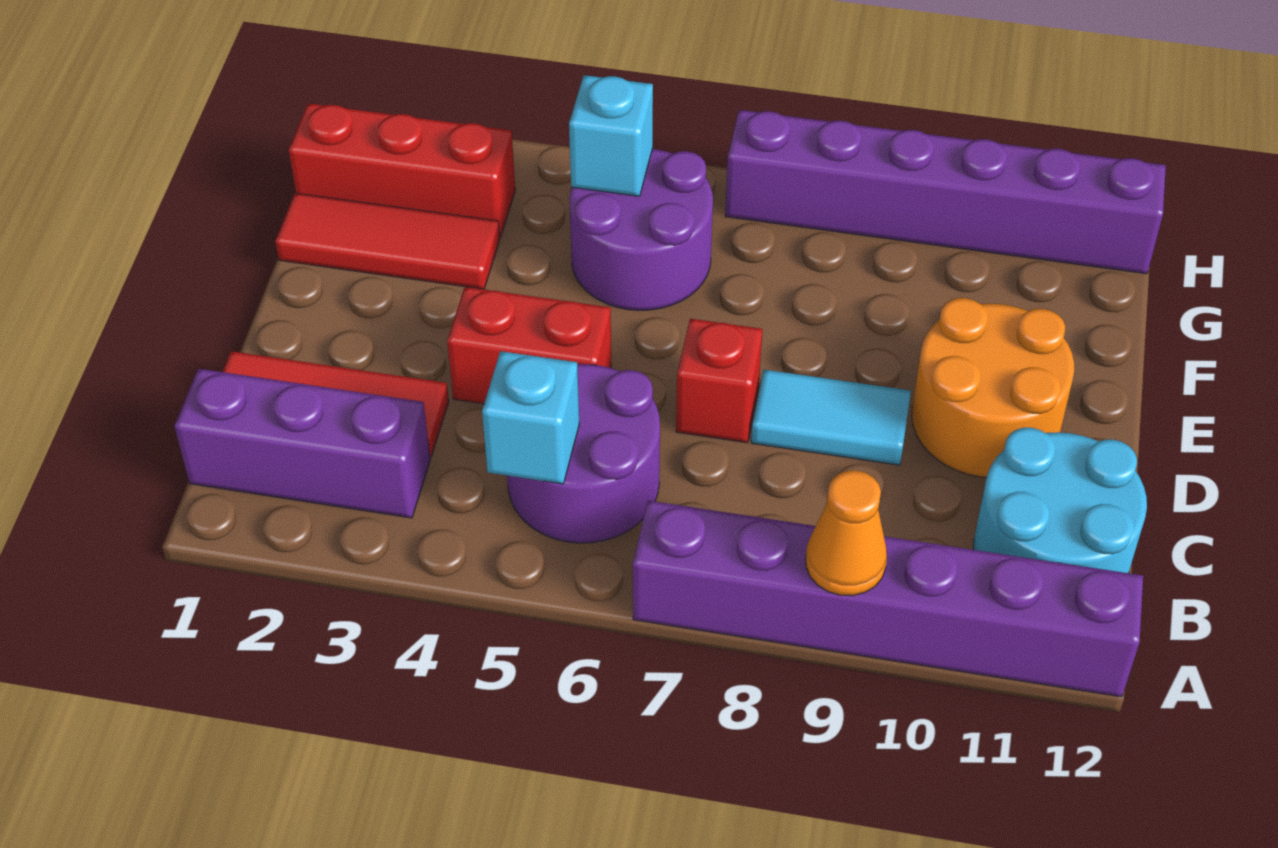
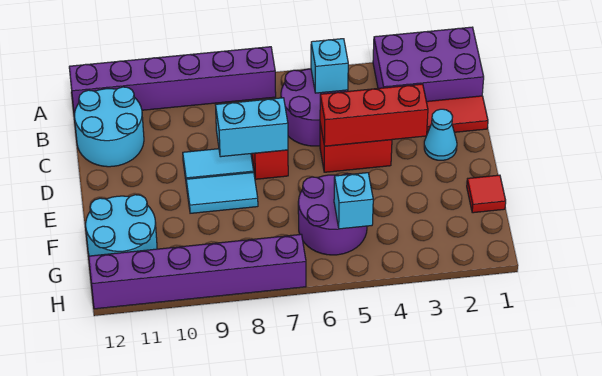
orange 1x1 cone [806,471,887,596] -> none
purple 1x3 brick [174,369,430,518] -> purple 2x3 brick [373,27,484,101]
none -> cyan 1x1 cone [424,109,457,160]
none -> cyan 1x2 brick [216,98,288,157]
orange 2x2 round brick [912,298,1074,477] -> none
none -> cyan 1x2 tile [186,172,258,213]
red 1x3 tile [275,193,500,289] -> red 1x1 tile [467,175,506,213]
none -> cyan 2x2 round brick [86,195,157,256]
red 1x3 brick [289,103,515,238] -> red 1x3 brick moved to [320,84,428,146]

